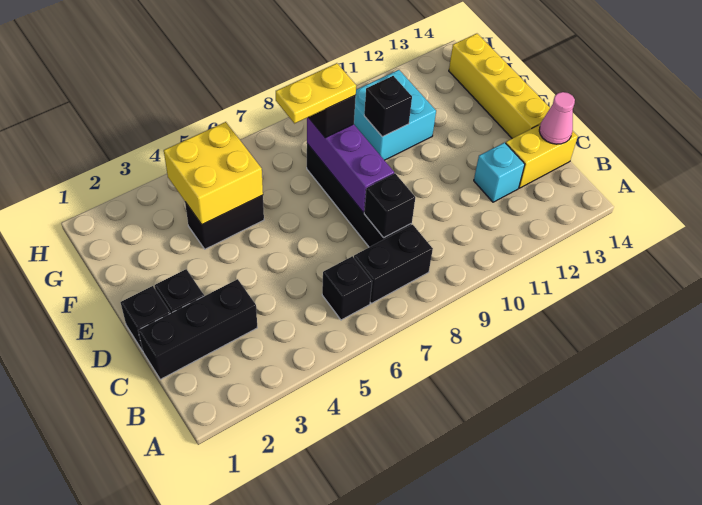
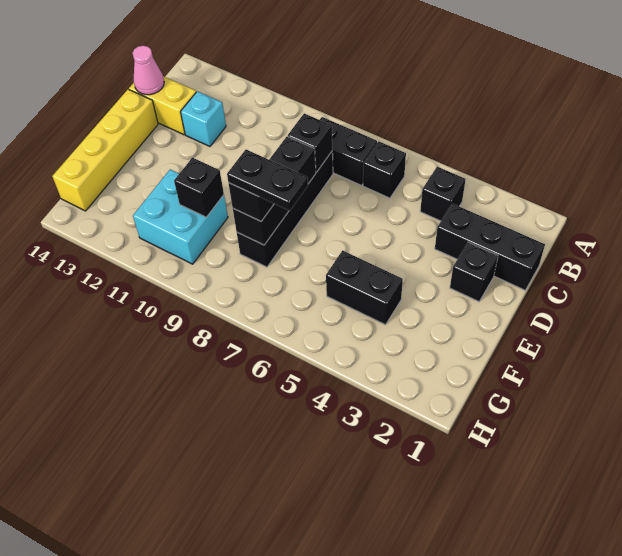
black 1x1 brick [120,286,170,351] -> black 1x1 brick moved to [420,167,466,221]
purple 1x3 brick [307,118,394,213] -> black 1x3 brick [233,136,316,245]
yellow 2x2 brick [164,122,263,225] -> none
yellow 1x2 plate [276,63,356,124] -> black 1x2 plate [227,150,308,211]

